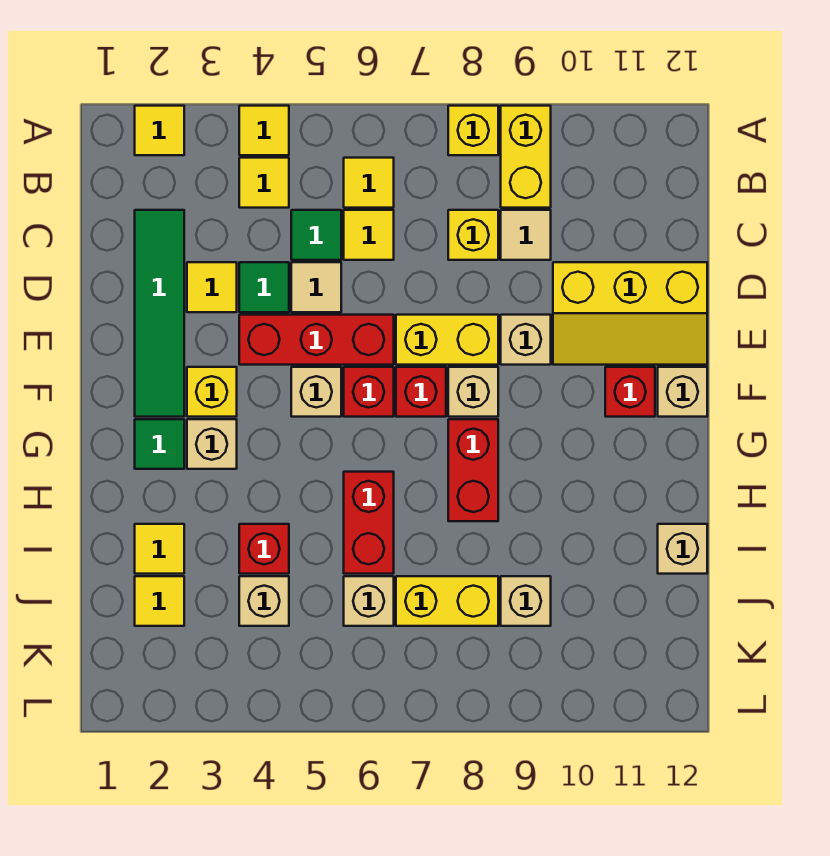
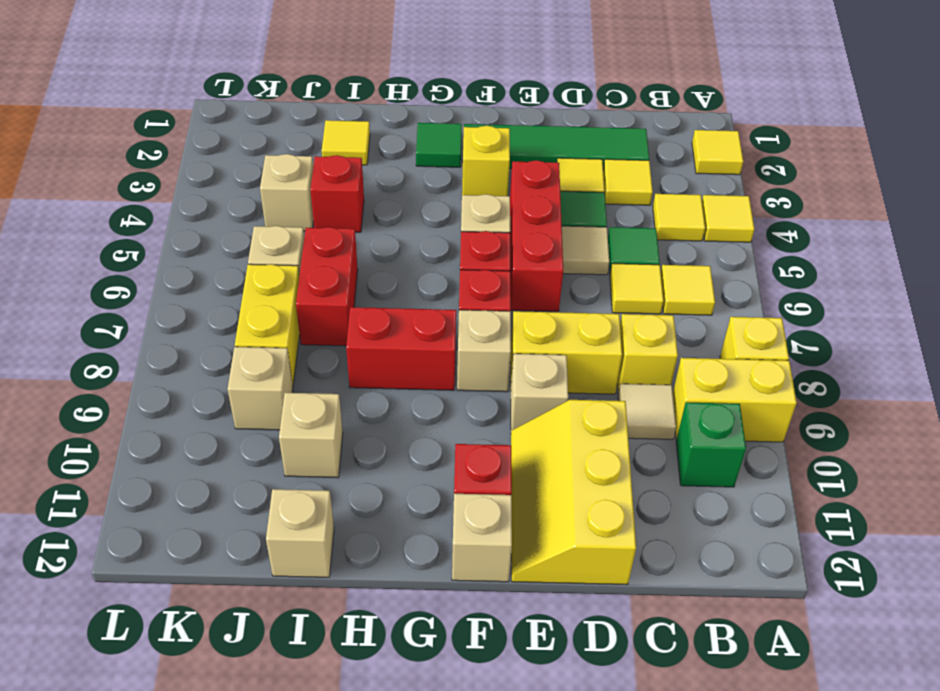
none -> green 1x1 brick [676,402,746,487]
yellow 1x2 brick [396,315,498,365] -> yellow 1x2 brick turned to [510,311,622,394]
tan 1x1 brick [187,419,237,469] -> tan 1x1 brick moved to [279,393,343,478]
red 1x2 brick [344,472,394,574] -> red 1x2 brick turned to [296,227,358,346]
yellow 1x1 tile [135,576,184,626] -> yellow 1x1 tile moved to [603,159,653,205]

